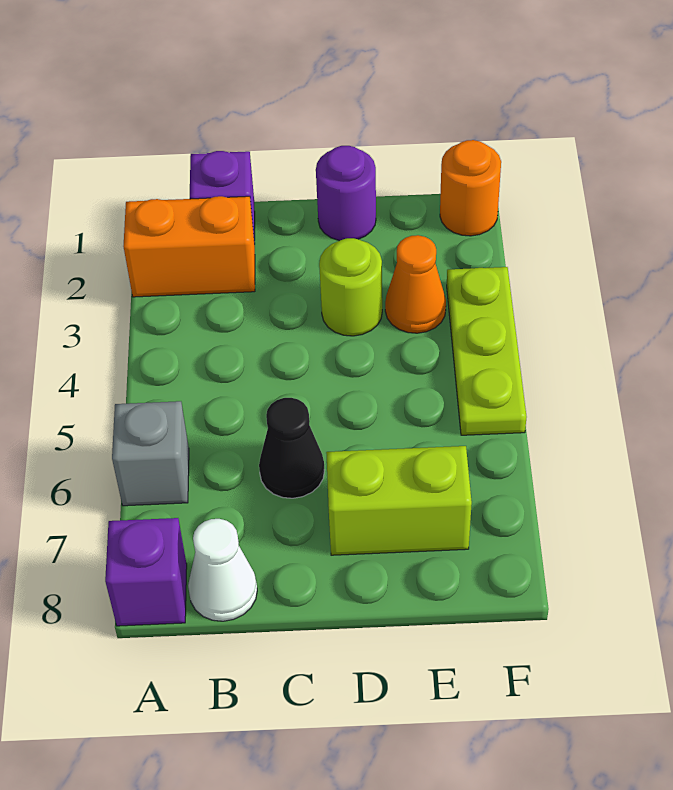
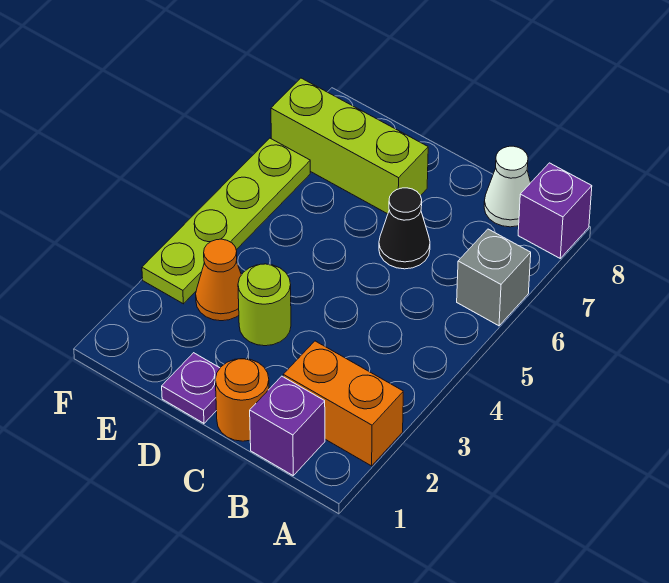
purple 1x1 round brick [316,146,376,241] -> purple 1x1 plate [162,353,220,423]
lime 1x2 brick [326,446,472,555] -> lime 1x3 brick [271,78,428,214]
orange 1x1 round brick [440,140,501,236] -> orange 1x1 round brick moved to [215,359,269,441]
lime 1x3 plate [447,267,527,435] -> lime 1x4 plate [142,138,310,304]

